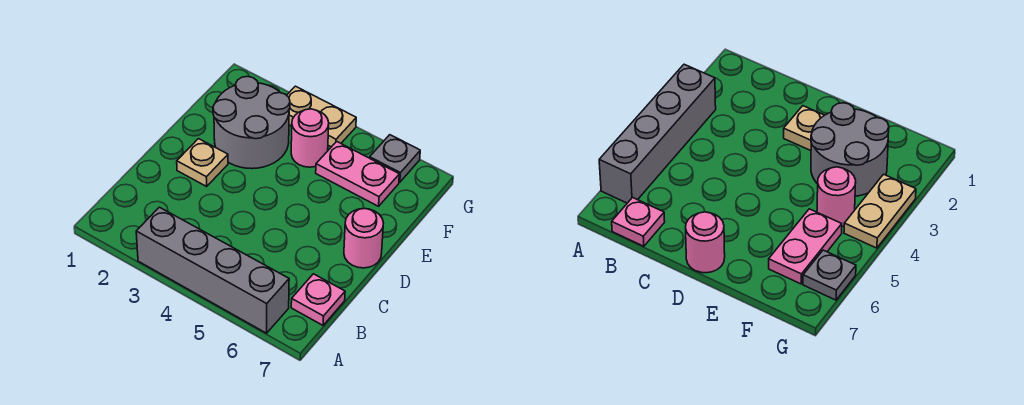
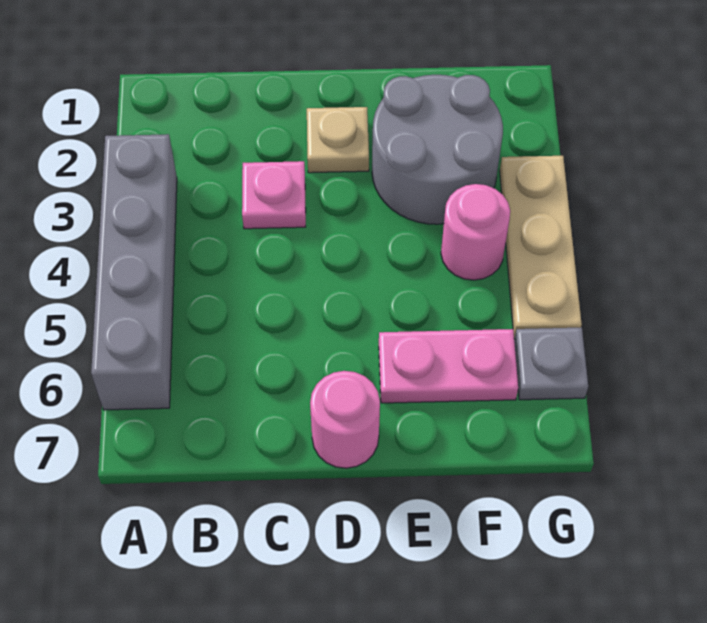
pink 1x1 plate [291,274,345,325] -> pink 1x1 plate moved to [242,161,306,229]
pink 1x2 plate [316,141,399,206] -> pink 1x2 plate turned to [379,329,518,403]
tan 1x2 plate [287,86,356,147] -> tan 1x3 plate [500,156,582,338]

